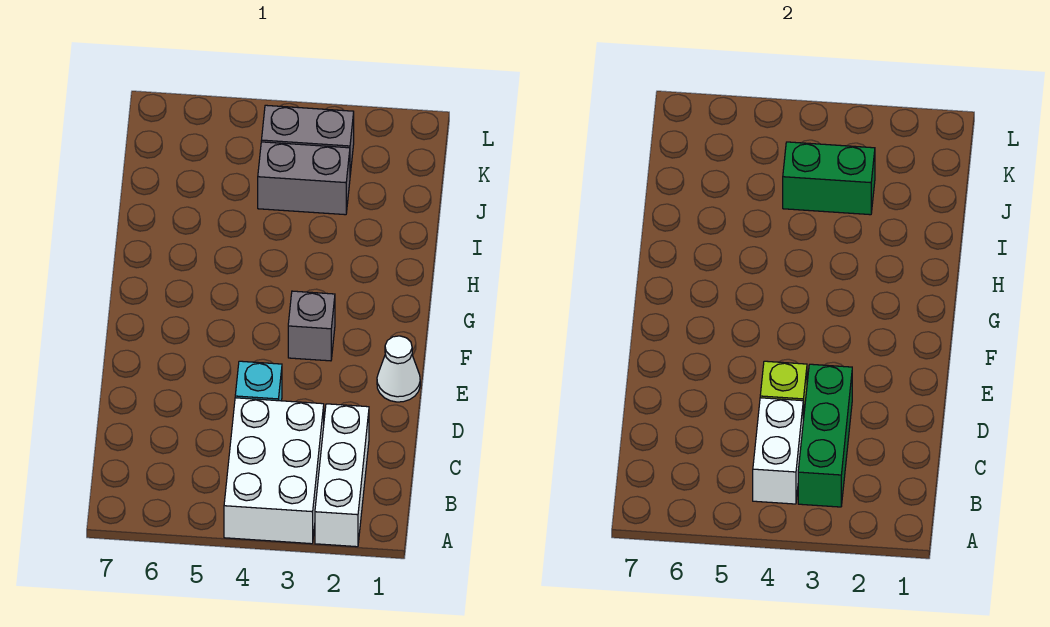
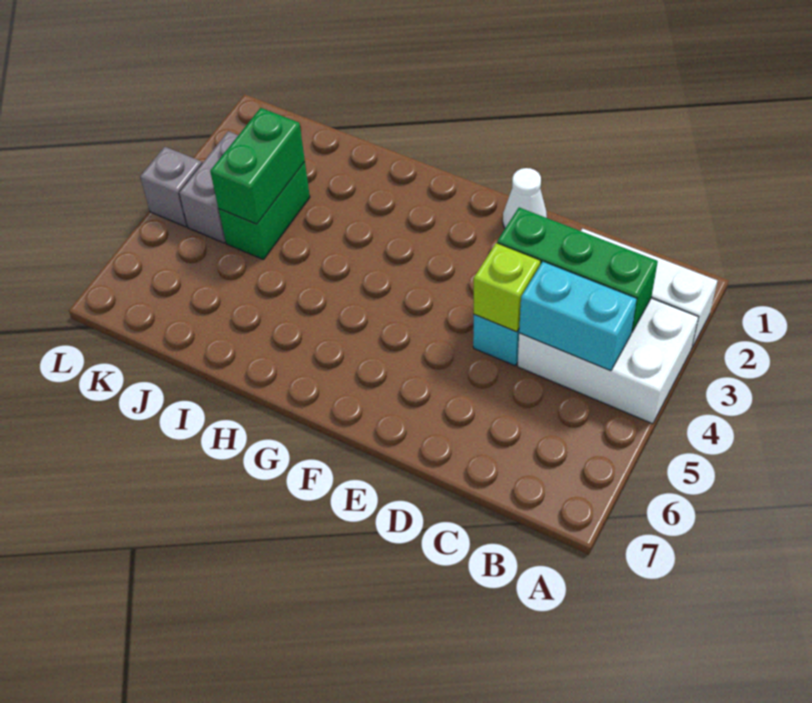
white 1x2 brick [753,398,803,504] -> cyan 1x2 brick [519,261,637,371]
grey 1x1 brick [288,291,335,361] -> grey 1x1 brick moved to [140,147,202,227]
grey 1x2 brick [258,142,350,215] -> green 1x2 brick [219,162,310,260]

